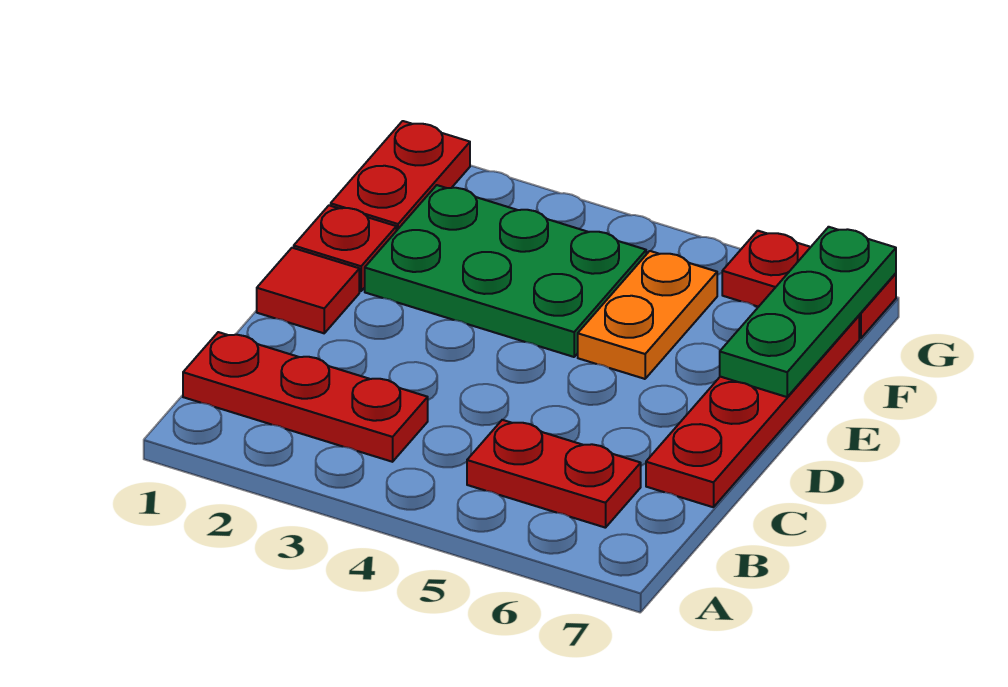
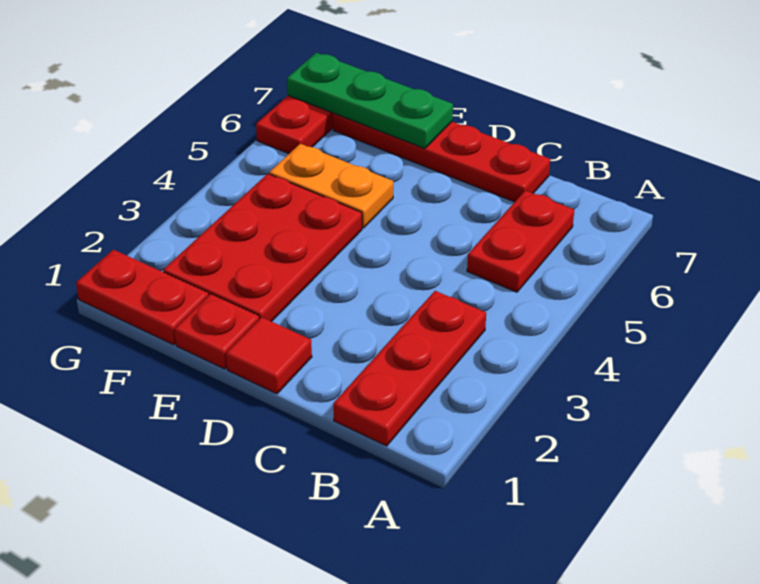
green 2x3 plate [365,185,646,357] -> red 2x3 plate [163,174,362,322]

